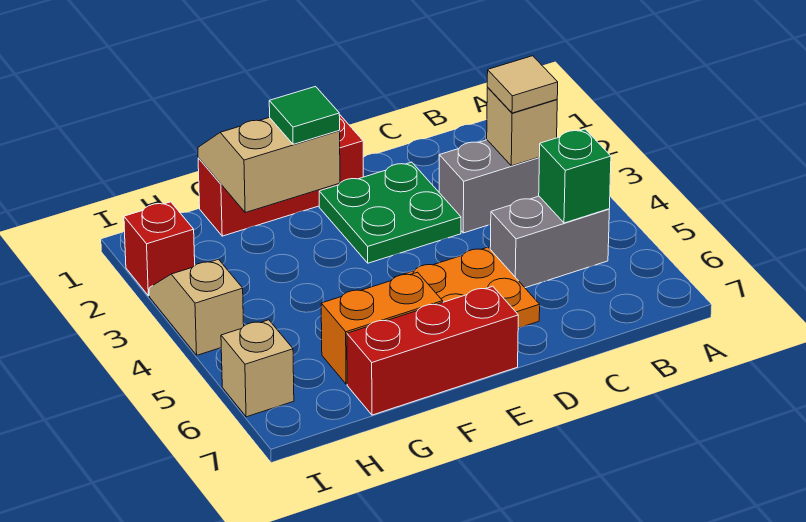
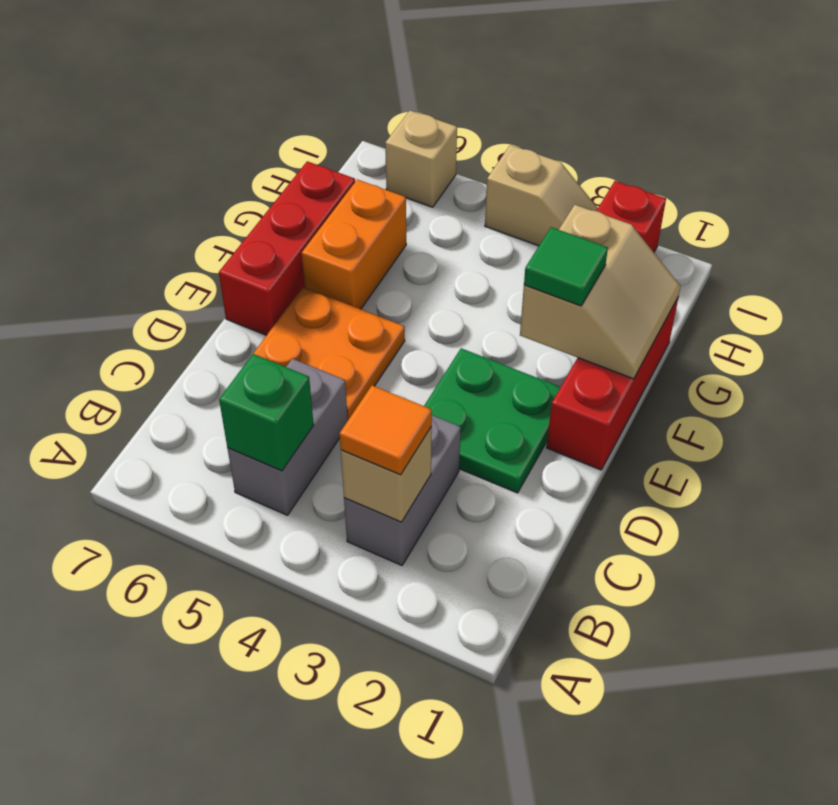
tan 1x1 tile [487,56,558,113] -> orange 1x1 tile [339,385,432,475]

